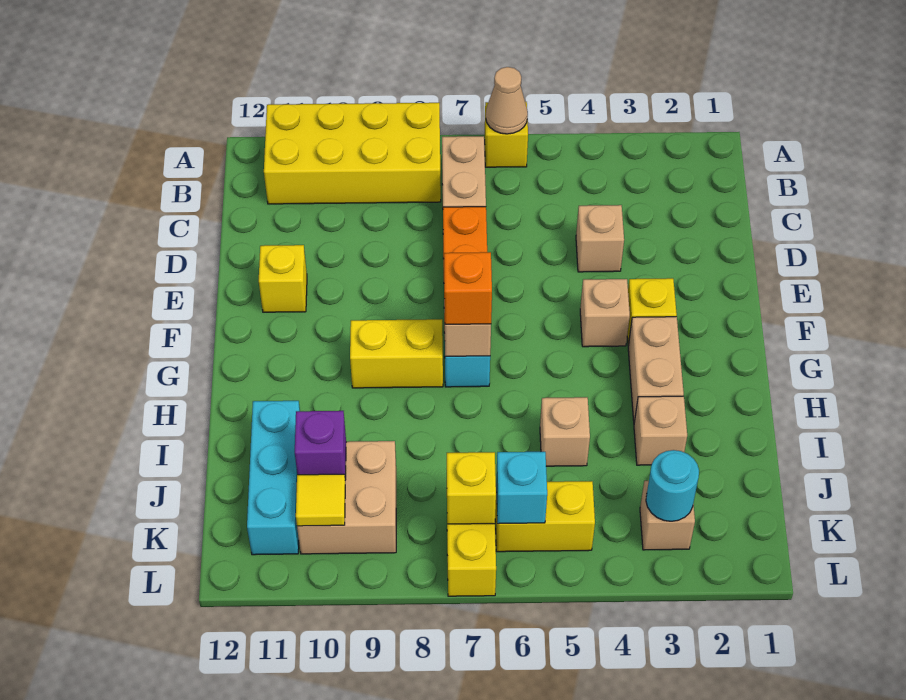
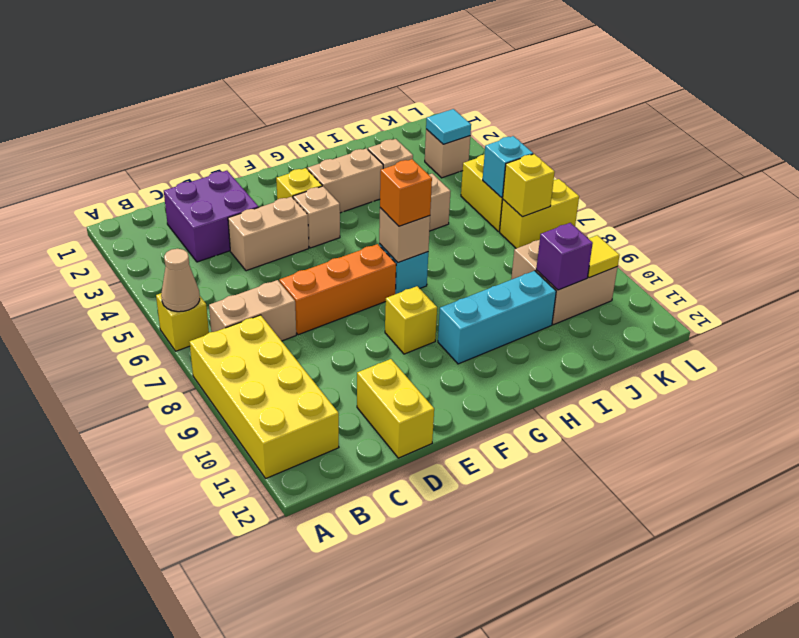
none -> purple 2x2 brick [164,171,259,262]
tan 1x1 brick [576,205,624,272] -> tan 1x2 brick [228,197,309,271]
yellow 1x1 brick [259,245,307,312] -> yellow 1x1 brick moved to [385,286,437,354]
yellow 1x2 brick [350,319,443,388] -> yellow 1x2 brick moved to [357,359,434,458]
cyan 1x3 brick [247,401,300,555] -> cyan 1x3 brick moved to [438,271,556,364]
cyan 1x1 round brick [646,450,699,521] -> cyan 1x1 tile [426,109,471,144]

